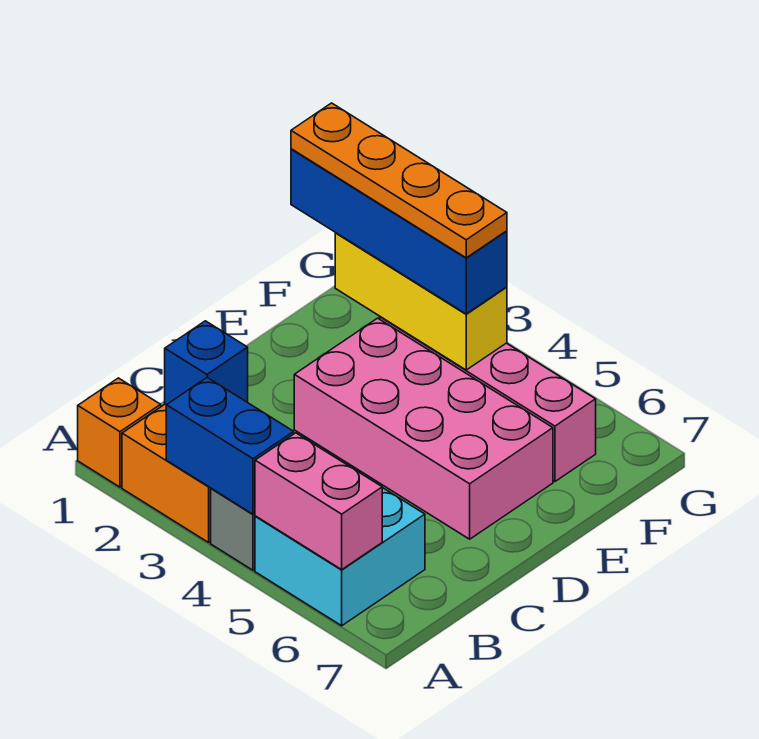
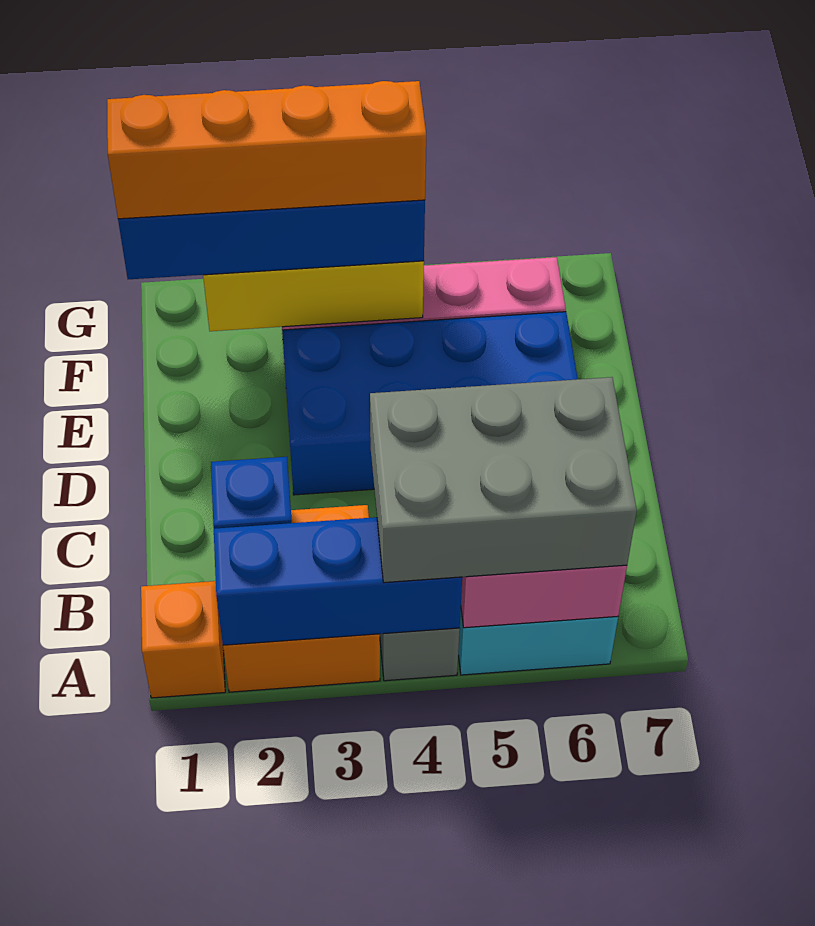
blue 1x2 brick [166,378,294,514] -> blue 1x3 brick [214,517,462,645]
none -> grey 2x3 brick [370,377,637,583]
pink 2x4 brick [294,318,553,539] -> blue 2x4 brick [282,312,578,495]
orange 1x4 plate [291,103,507,258] -> orange 1x4 brick [107,81,426,219]

